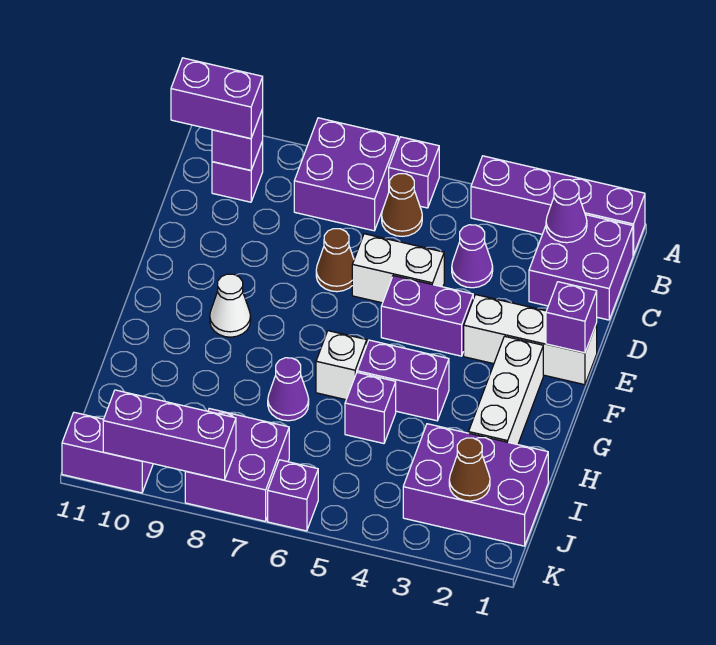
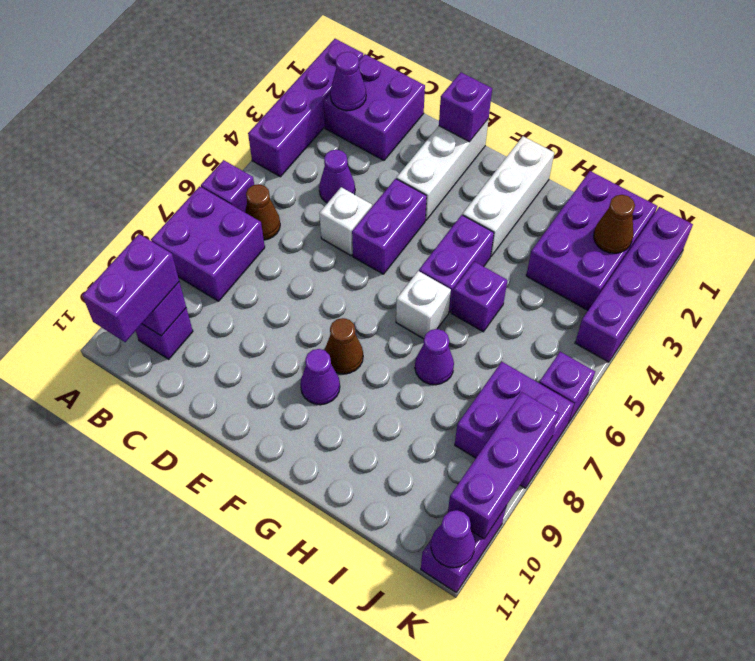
white 1x2 brick [352,234,444,303] -> white 1x1 brick [319,187,372,256]
brown 1x1 cone [316,229,354,292] -> brown 1x1 cone moved to [325,318,363,374]
white 1x3 brick [469,336,543,445] -> white 1x3 brick turned to [463,136,554,256]
white 1x1 cone [210,274,251,337] -> purple 1x1 cone [300,349,340,405]
none -> purple 1x4 brick [575,207,693,362]
none -> purple 1x1 cone [431,510,475,568]

